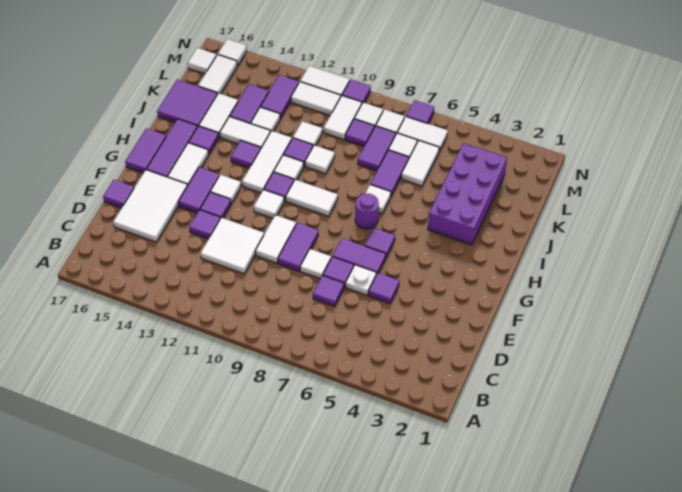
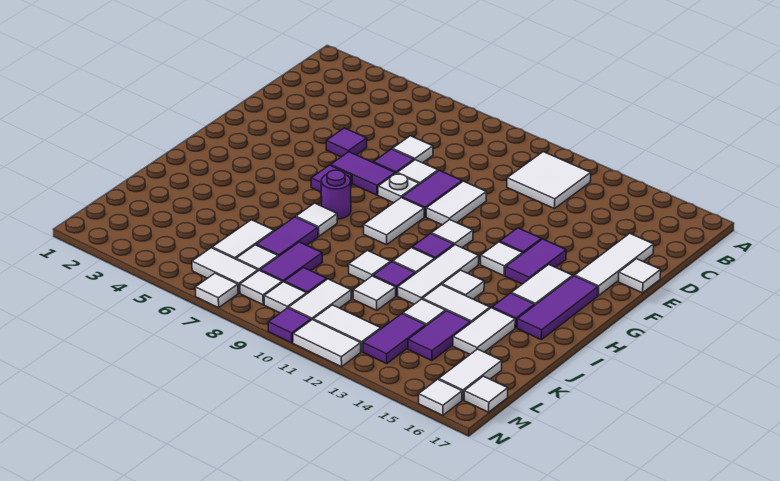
purple 1x1 tile [313,275,344,306] -> white 1x1 tile [393,136,433,163]
white 2x2 tile [201,218,264,274] -> white 2x2 tile moved to [507,152,591,209]
white 2x3 tile [113,170,188,242] -> white 1x3 tile [575,233,654,296]
white 1x1 plate [345,265,376,295] -> white 1x1 plate moved to [378,173,419,203]
purple 1x1 tile [189,210,220,239] -> none
purple 1x1 tile [103,180,134,208] -> white 1x1 tile [618,259,661,293]
purple 1x2 tile [125,128,166,173] -> none
white 1x2 tile [286,180,338,216] -> white 1x2 tile turned to [364,198,424,245]
purple 2x4 brick [428,143,507,245] -> none
purple 1x1 tile [231,140,261,168] -> white 1x1 tile [442,270,484,299]
purple 2x2 tile [157,79,217,127] -> none
purple 1x1 tile [406,100,434,124] -> white 1x1 tile [195,273,238,308]

